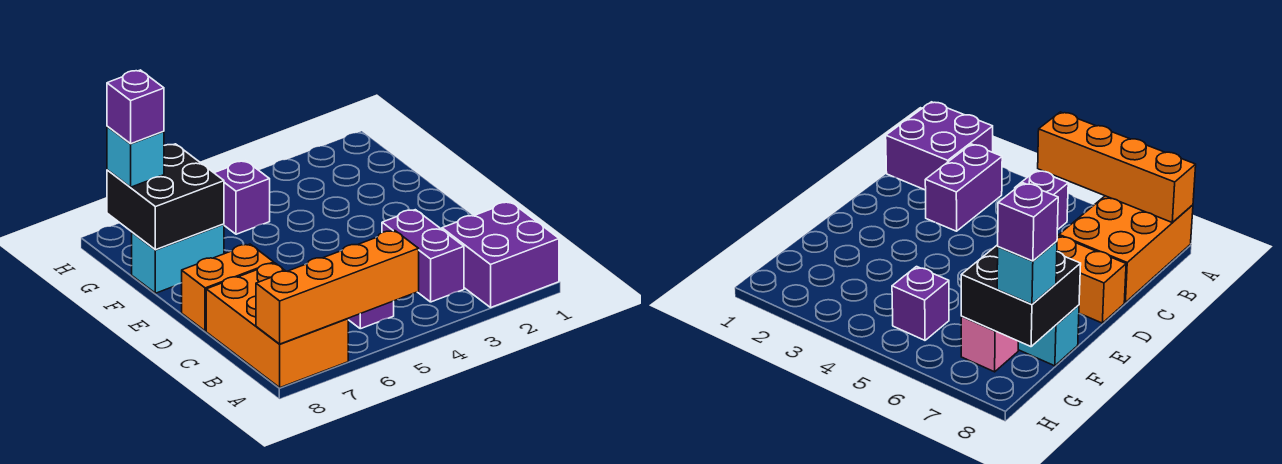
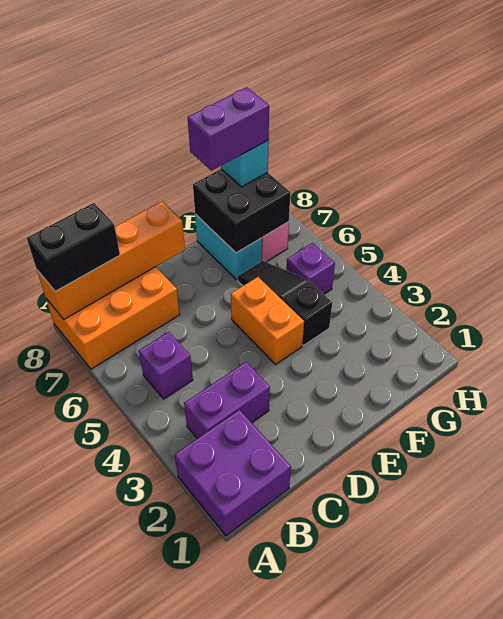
orange 1x4 brick [256,231,419,344] -> orange 1x4 brick turned to [37,201,185,319]
none -> black 1x2 brick [27,203,120,291]
orange 1x2 brick [182,244,274,331] -> orange 1x2 brick moved to [231,277,304,364]
none -> black 1x3 slope [238,261,332,346]
purple 1x1 brick [107,70,164,144] -> purple 1x2 brick [188,87,269,171]

